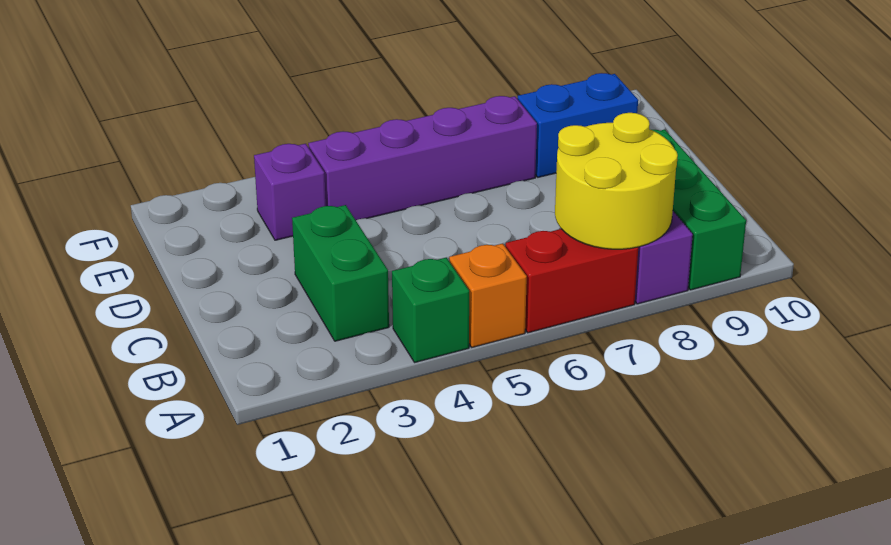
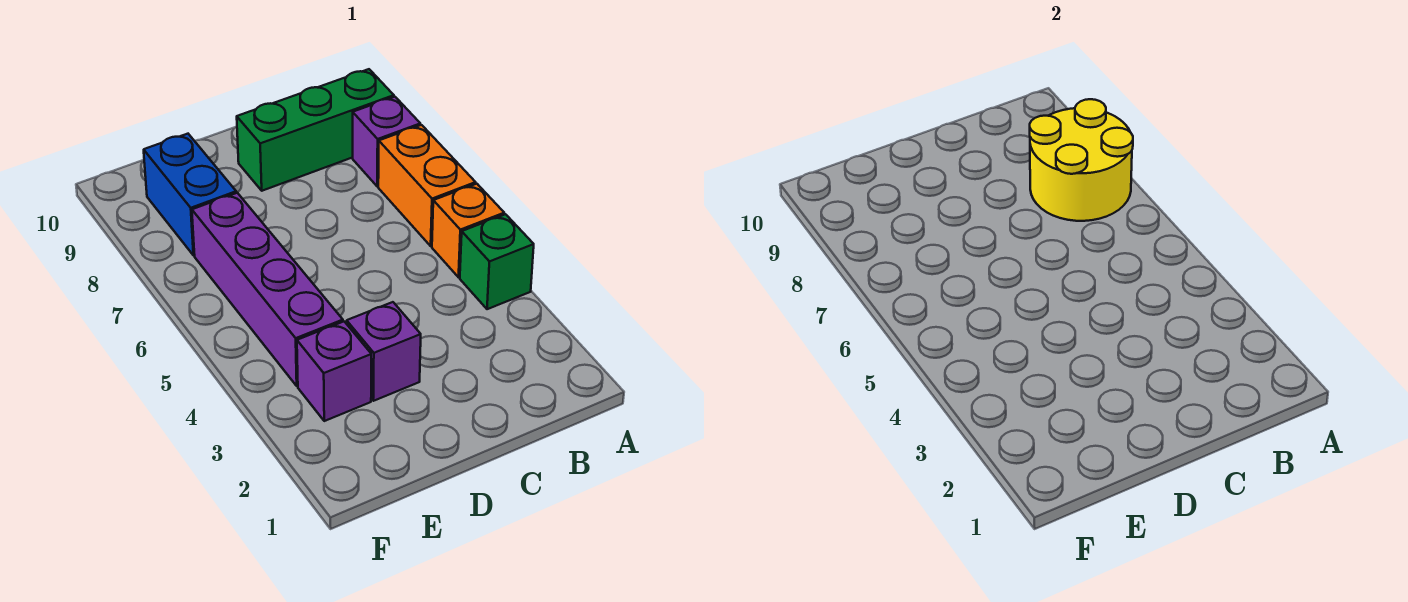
red 1x2 brick [505,229,638,333] -> orange 1x2 brick [378,125,476,246]
green 1x2 brick [292,205,389,341] -> none
none -> purple 1x1 brick [347,302,421,401]

